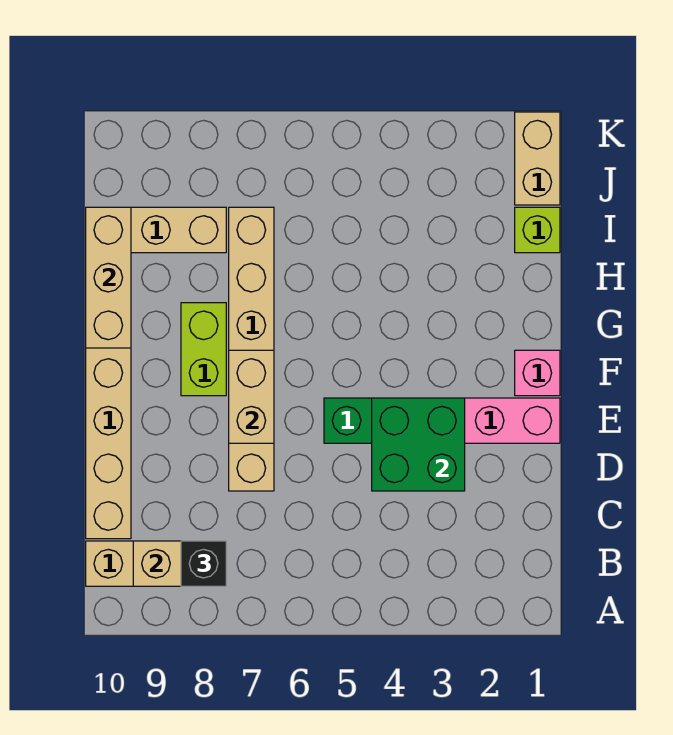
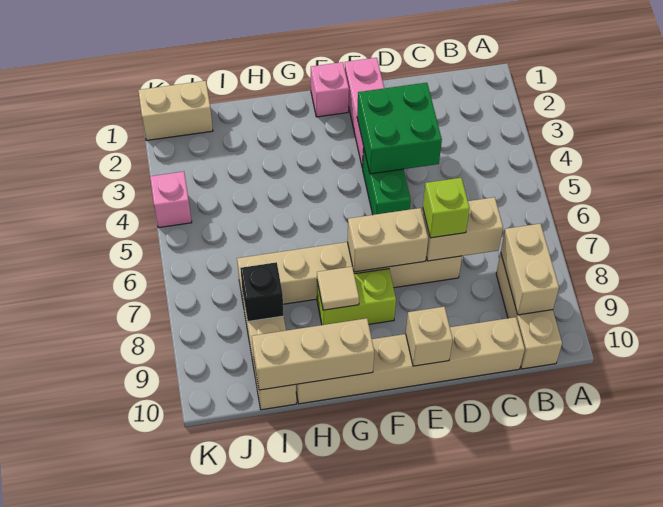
black 1x1 brick [181,541,226,586] -> black 1x1 brick moved to [240,262,284,321]
none -> tan 1x2 brick [422,197,503,261]
none -> tan 1x1 brick [406,307,453,366]
none -> tan 1x1 tile [317,267,359,310]
lime 1x1 brick [515,207,560,253] -> lime 1x1 brick moved to [423,178,470,238]
none -> pink 1x1 brick [150,172,192,228]

